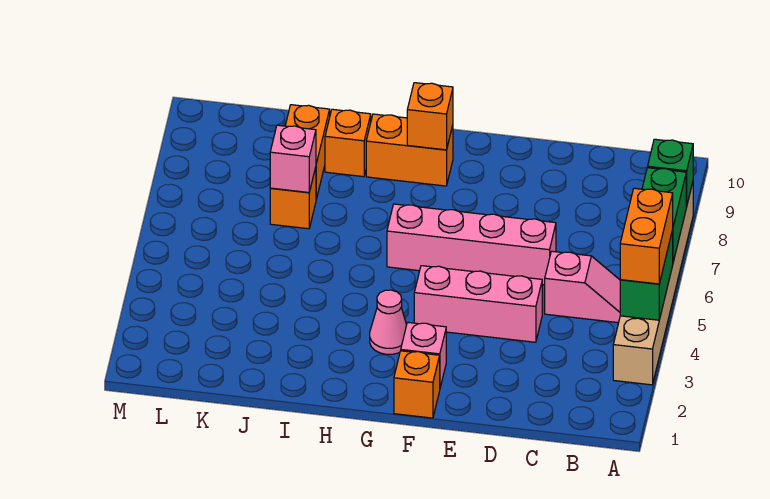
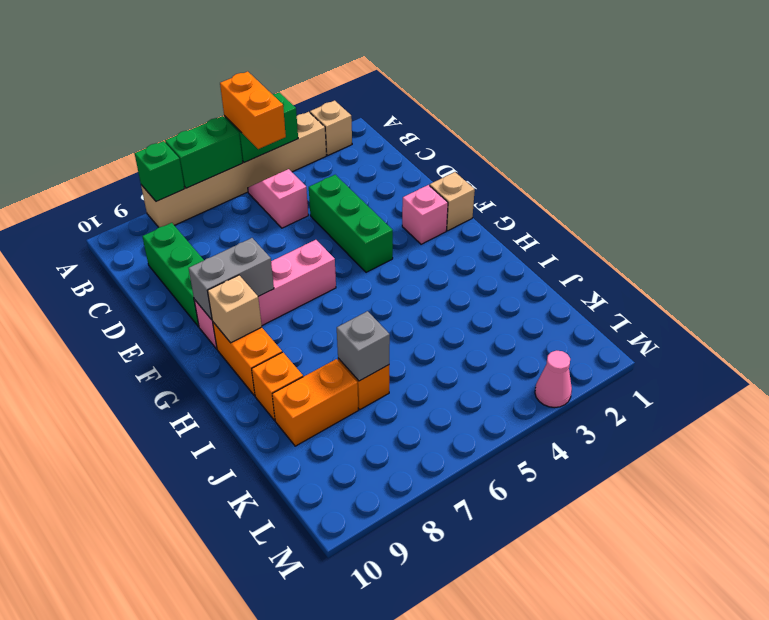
none -> tan 1x1 brick [310,101,352,155]
orange 1x2 brick [620,188,673,284] -> orange 1x2 brick turned to [220,72,286,149]
none -> green 1x3 brick [142,223,204,327]
pink 1x3 brick [414,266,542,342] -> green 1x3 brick [309,175,393,272]
pink 1x4 brick [387,204,556,285] -> pink 1x4 brick turned to [194,240,336,349]
orange 1x1 brick [394,351,440,418] -> tan 1x1 brick [430,172,475,231]
none -> grey 1x2 brick [189,238,274,320]
pink 1x1 cone [370,290,407,354] -> pink 1x1 cone moved to [535,351,572,408]
orange 1x1 brick [407,83,453,150] -> tan 1x1 brick [208,275,262,343]
pink 1x1 brick [270,125,316,192] -> grey 1x1 brick [337,311,390,381]

